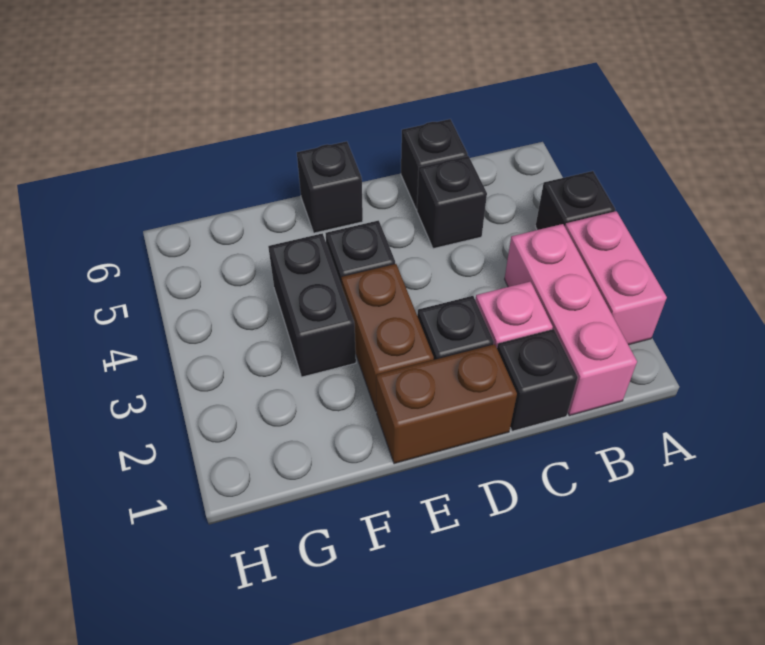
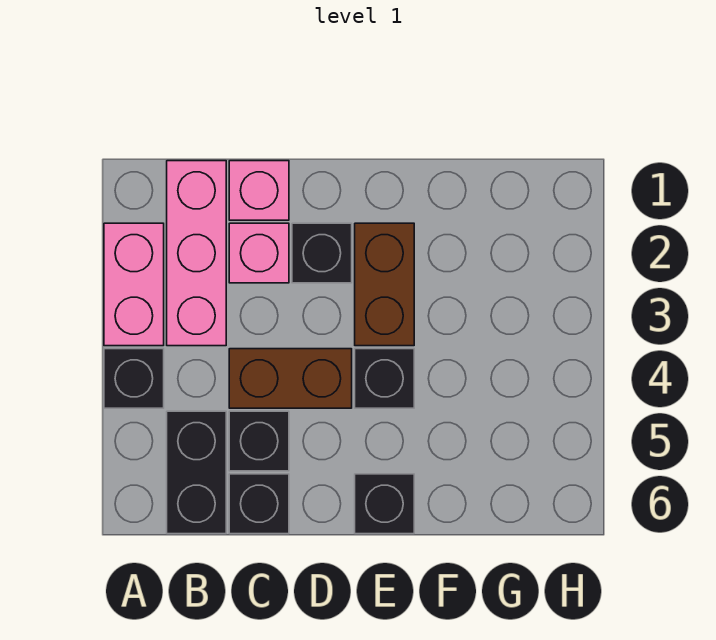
black 1x1 brick [497,329,578,431] -> pink 1x1 brick [229,161,289,220]
brown 1x2 brick [376,344,517,464] -> brown 1x2 brick moved to [229,349,352,408]
black 1x2 brick [268,233,356,377] -> black 1x2 brick moved to [167,411,226,534]

